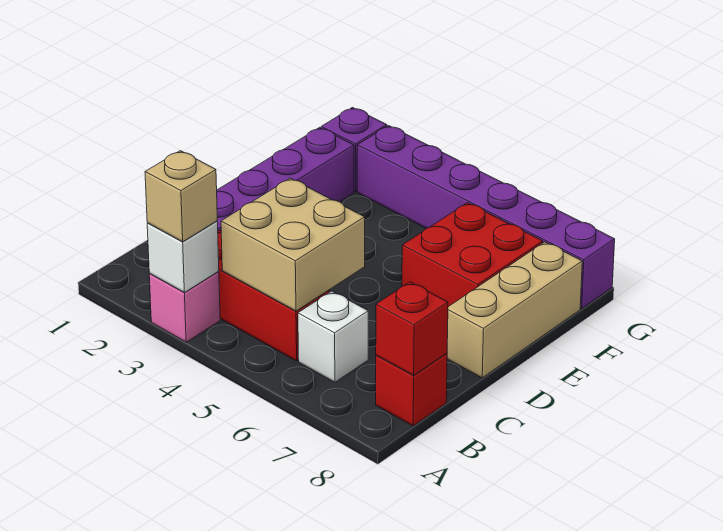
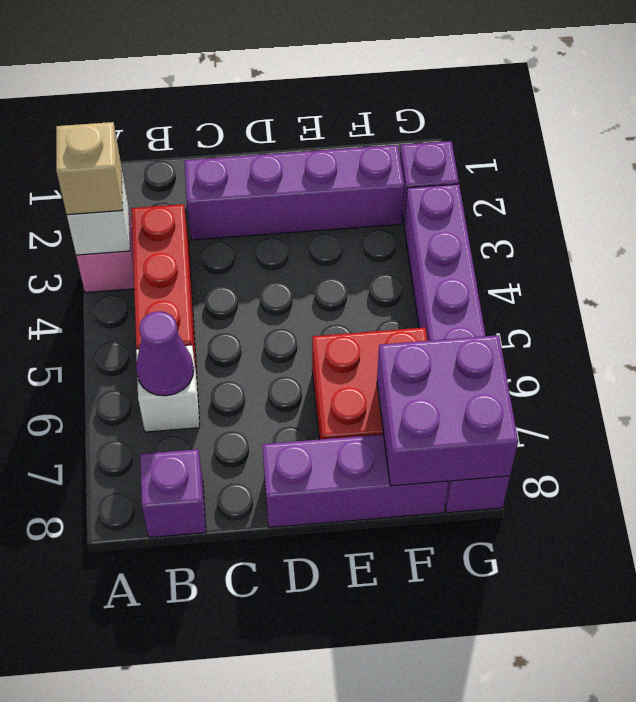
tan 2x2 brick [221,178,365,311] -> none
none -> purple 1x1 cone [136,311,194,396]
red 1x1 brick [376,353,447,426] -> purple 1x1 brick [140,449,206,538]
red 1x1 brick [376,282,448,375] -> none
tan 1x3 brick [447,242,582,378] -> purple 1x3 brick [262,434,449,528]
none -> purple 2x2 brick [377,335,518,486]

